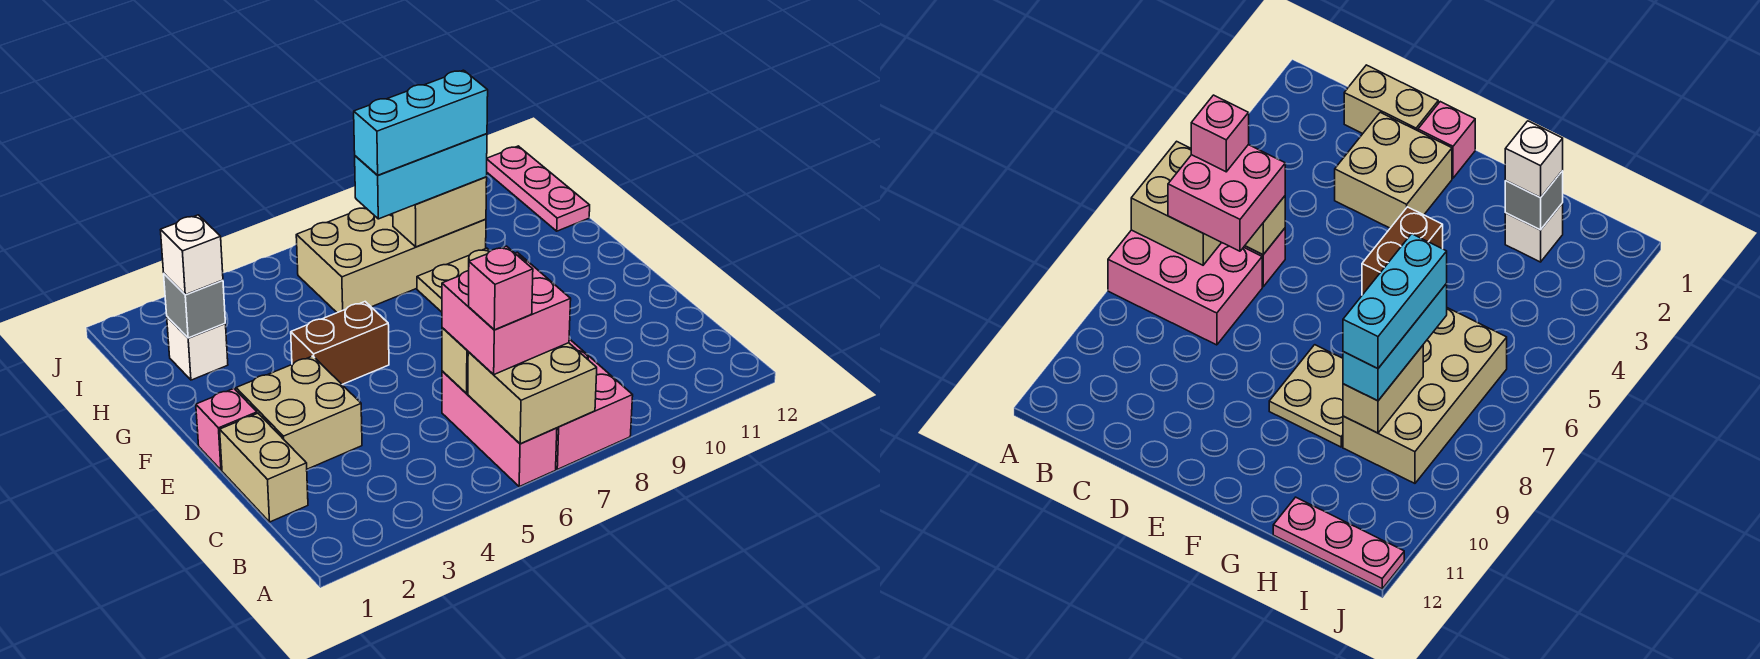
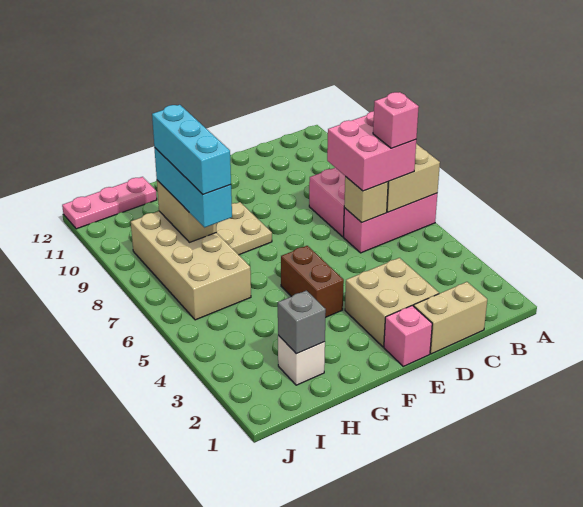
white 1x1 brick [161,215,223,295] -> none

